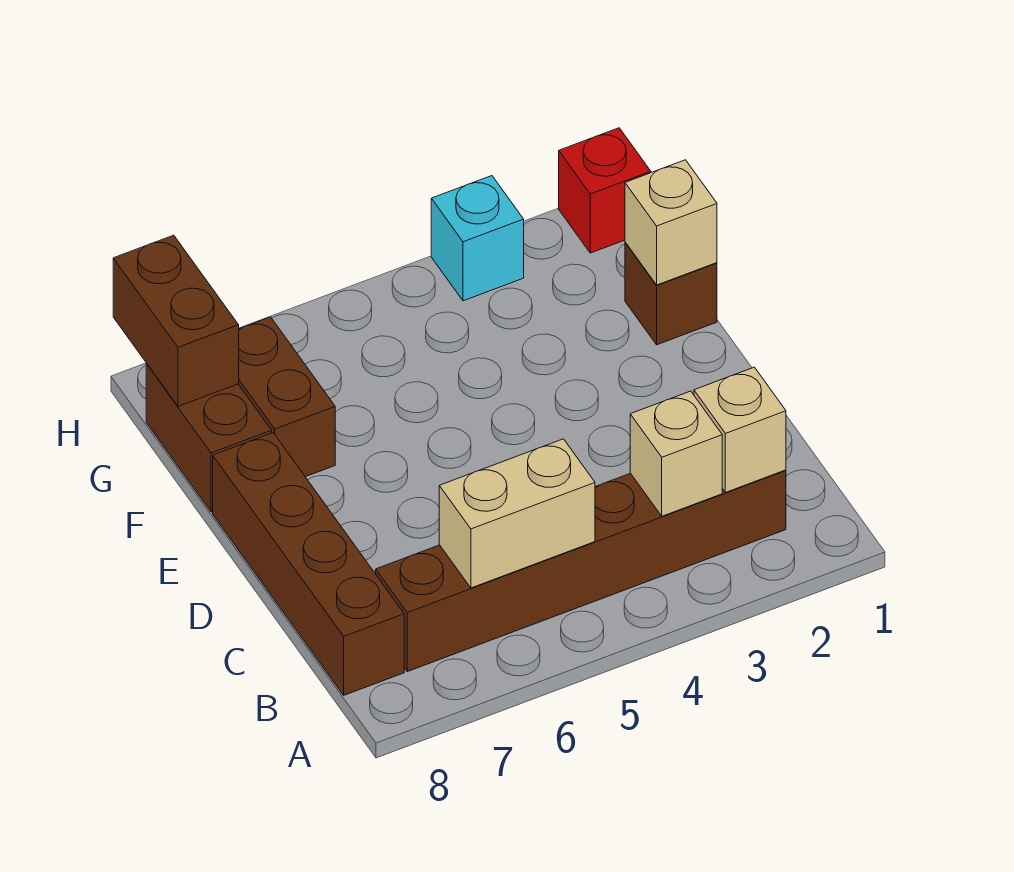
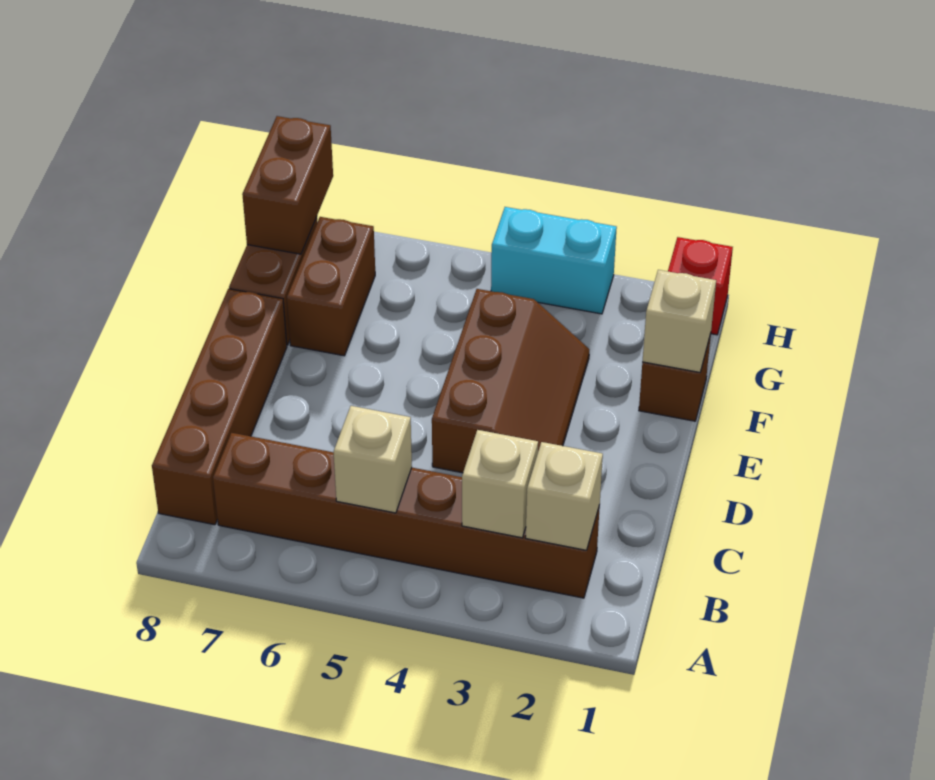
tan 1x2 brick [439,439,595,588] -> tan 1x1 brick [333,406,412,513]
none -> brown 2x3 slope [432,289,589,473]
cyan 1x1 brick [431,176,524,301] -> cyan 1x2 brick [491,207,617,314]

